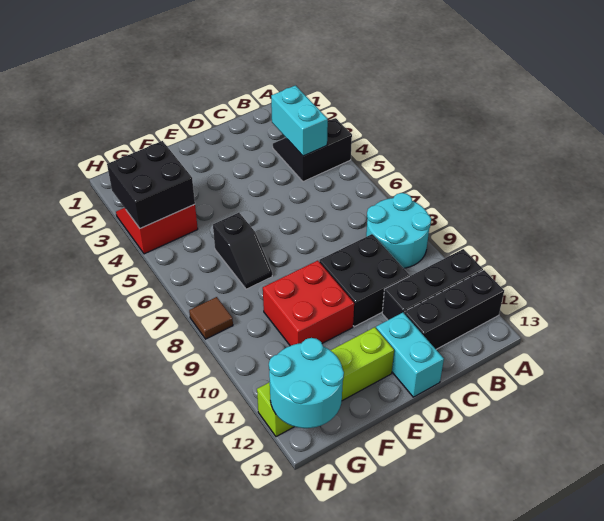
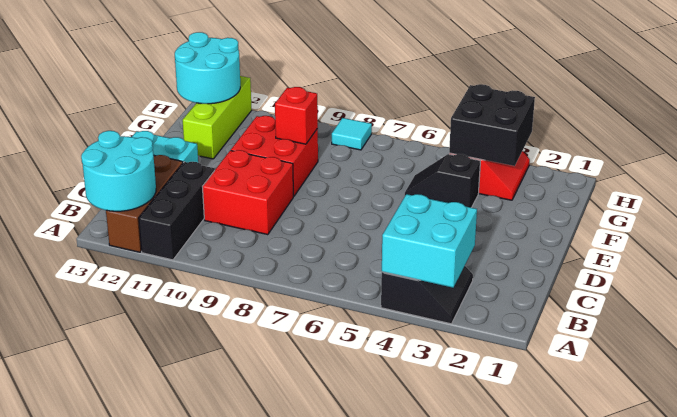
cyan 2x2 round brick [366,193,431,268] -> cyan 2x2 round brick moved to [81,131,156,211]
black 1x3 brick [404,270,504,349] -> brown 1x3 brick [106,155,183,252]
cyan 1x2 brick [271,85,328,156] -> cyan 2x2 brick [382,194,477,288]
black 2x2 brick [319,234,409,327] -> red 2x2 brick [202,150,293,235]
lime 1x4 brick [257,327,394,437] -> lime 1x3 brick [183,76,252,159]
black 1x2 slope [213,213,272,289] -> black 1x2 slope moved to [405,154,480,208]
none -> red 1x1 brick [275,87,318,144]
brown 1x1 tile [189,297,233,339] -> cyan 1x1 tile [332,118,372,150]

